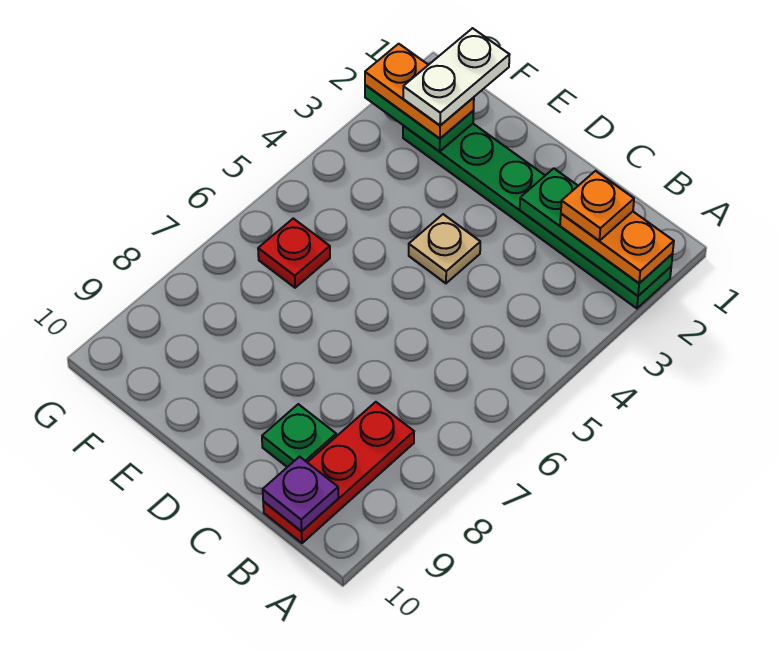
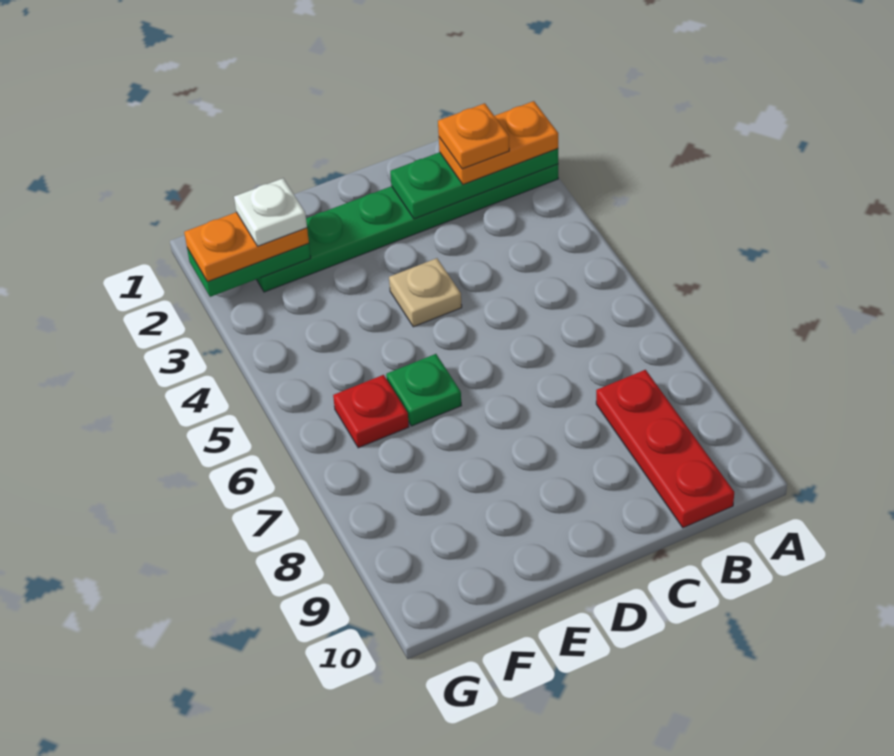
purple 1x1 plate [263,457,338,531] -> none
green 1x1 plate [262,404,336,467] -> green 1x1 plate moved to [386,354,461,426]
white 1x2 plate [403,28,509,125] -> white 1x1 plate [234,178,307,246]

